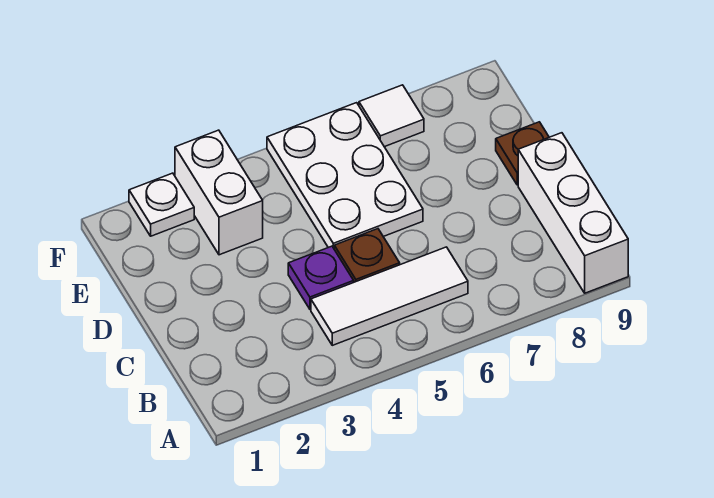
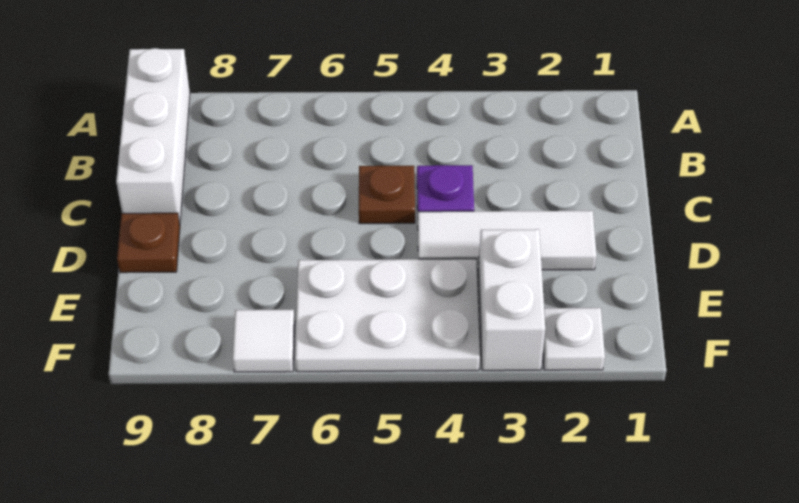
white 1x3 tile [311,247,468,345] -> white 1x3 tile moved to [418,211,597,270]
white 2x3 plate [267,103,423,248] -> white 2x3 plate turned to [295,259,480,372]

